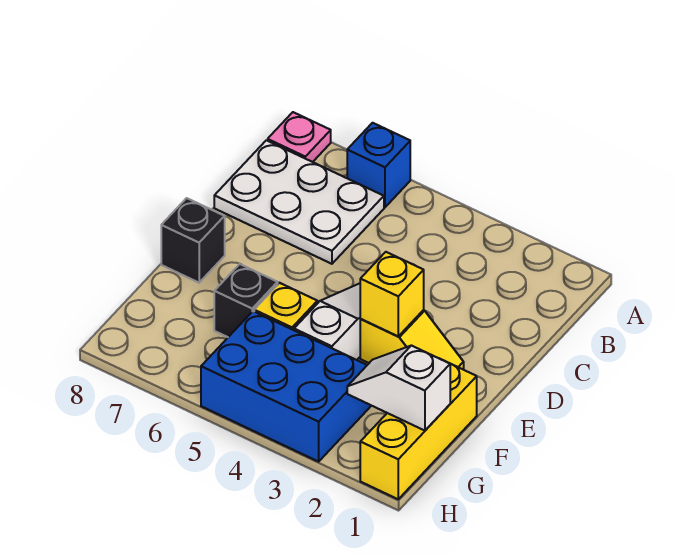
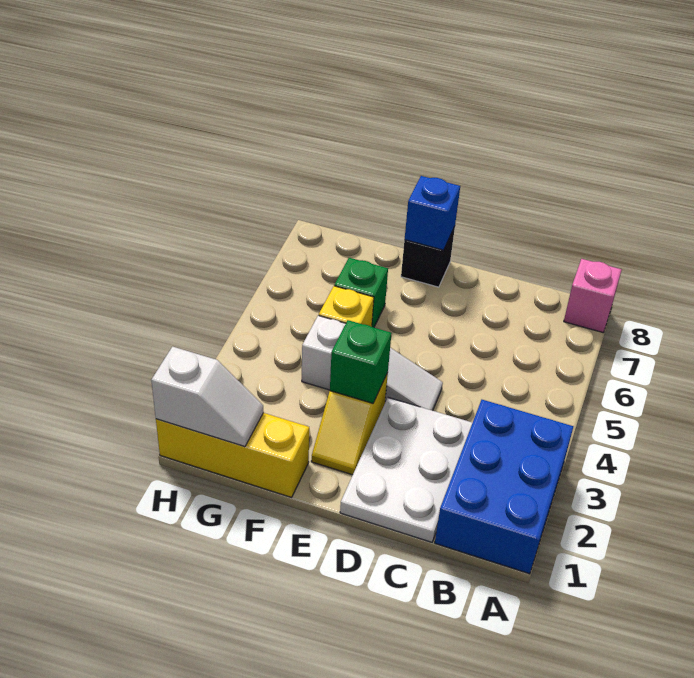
blue 1x1 brick [347,123,410,207] -> blue 1x1 brick moved to [405,176,460,250]
pink 1x1 plate [268,112,331,162] -> pink 1x1 brick [564,259,622,333]
white 2x3 plate [214,140,384,264] -> white 2x3 plate moved to [340,398,472,542]
yellow 1x1 brick [360,252,424,336] -> green 1x1 brick [330,320,391,403]
black 1x1 brick [214,264,278,337] -> green 1x1 brick [334,258,388,327]
white 1x2 slope [347,345,450,431] -> white 1x2 slope turned to [151,347,264,447]
blue 2x3 brick [201,311,371,462] -> blue 2x3 brick moved to [435,400,573,574]

